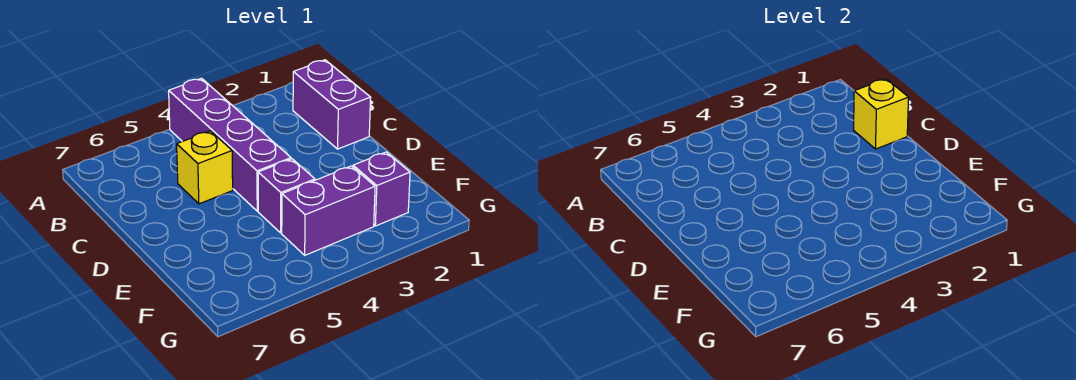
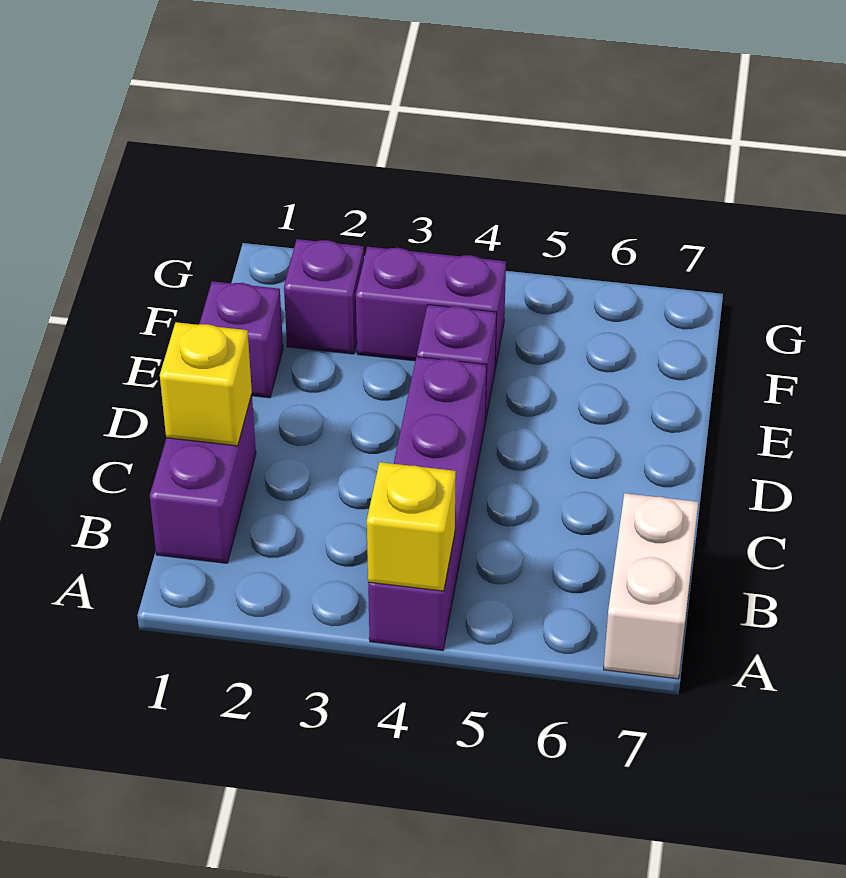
none -> white 1x2 brick [604,493,698,679]
yellow 1x1 brick [177,131,233,204] -> yellow 1x1 brick moved to [367,462,456,591]
none -> purple 1x1 brick [200,281,283,398]

